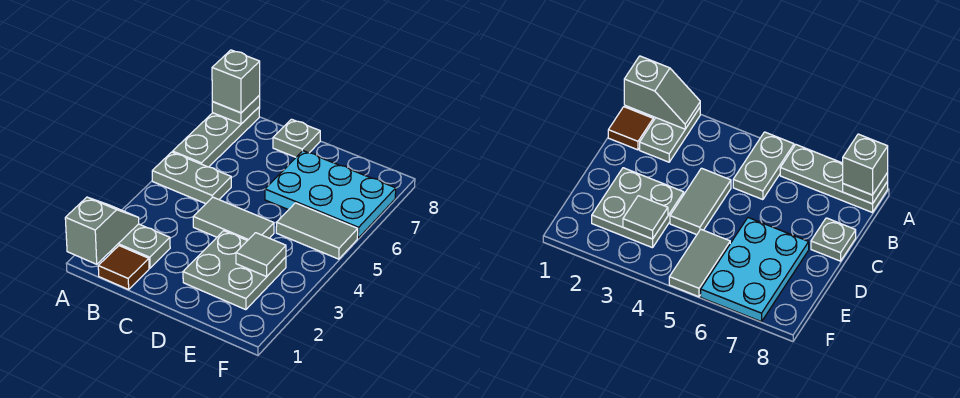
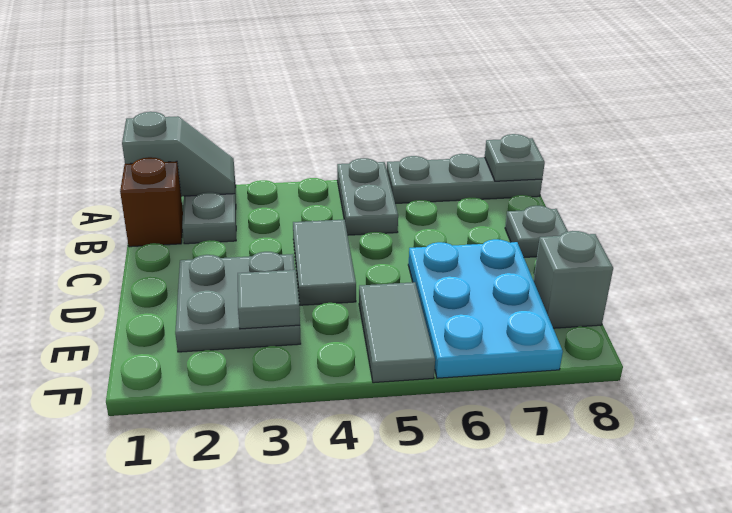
grey 1x1 brick [212,50,260,113] -> grey 1x1 brick moved to [533,231,613,328]
brown 1x1 tile [98,246,149,289] -> brown 1x1 brick [120,157,183,247]

